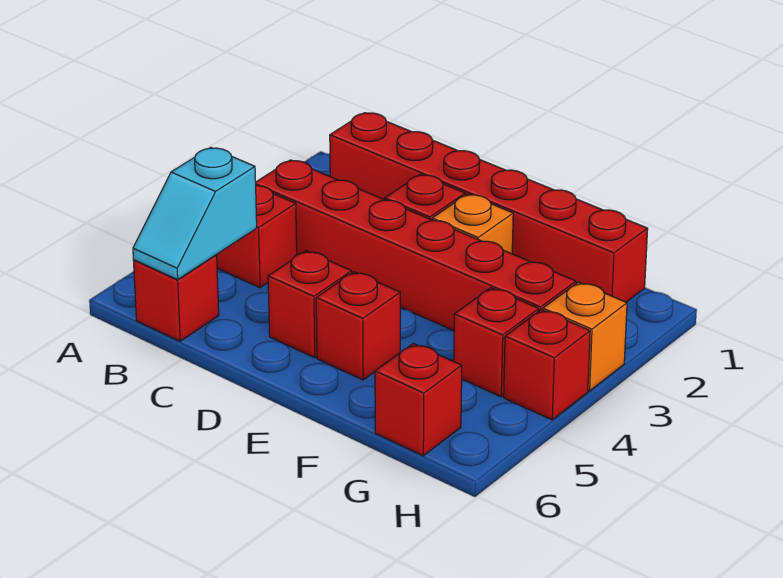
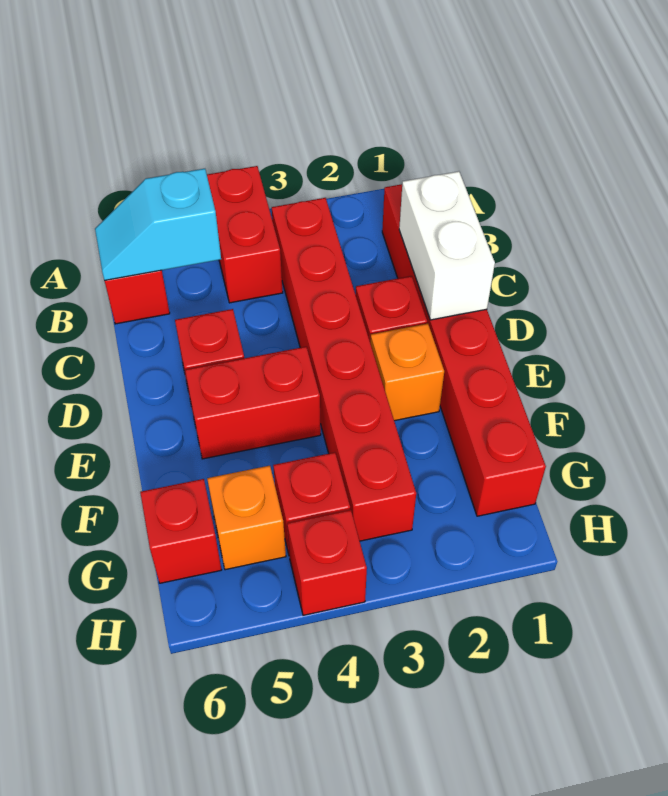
none -> white 1x2 brick [399,171,495,320]
red 1x1 brick [316,272,400,380] -> red 1x2 brick [185,347,321,459]
orange 1x1 brick [543,282,627,391] -> orange 1x1 brick moved to [207,466,286,570]

